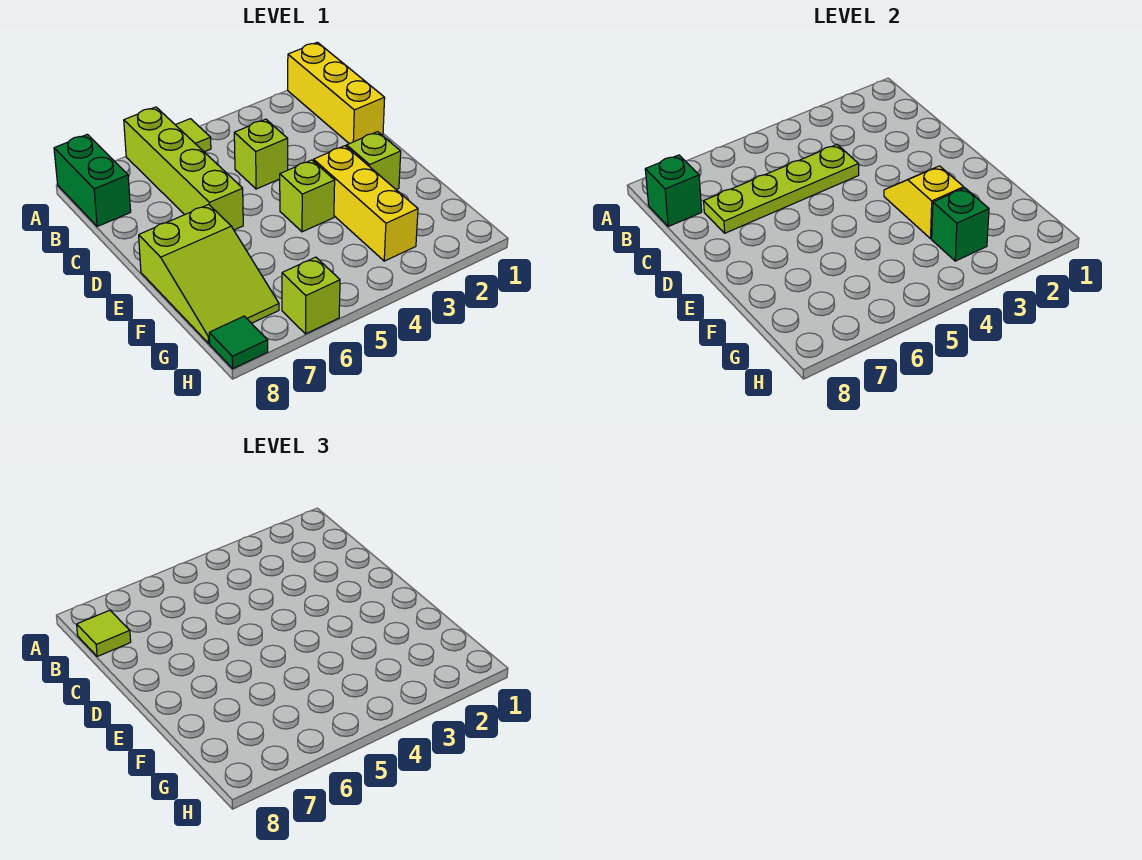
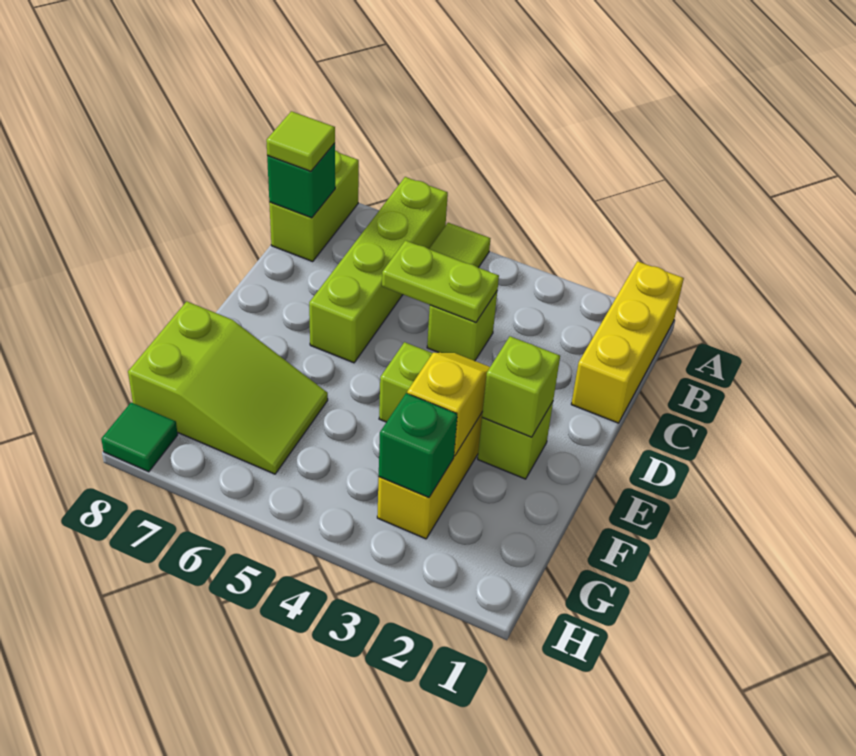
green 1x2 brick [54,134,131,226] -> lime 1x2 brick [269,150,359,261]
lime 1x4 plate [704,145,859,233] -> lime 1x2 plate [382,240,499,322]
lime 2x3 slope [139,204,279,343] -> lime 2x3 slope turned to [128,301,328,474]
lime 1x1 brick [282,257,340,334] -> lime 1x1 brick moved to [482,336,560,437]

